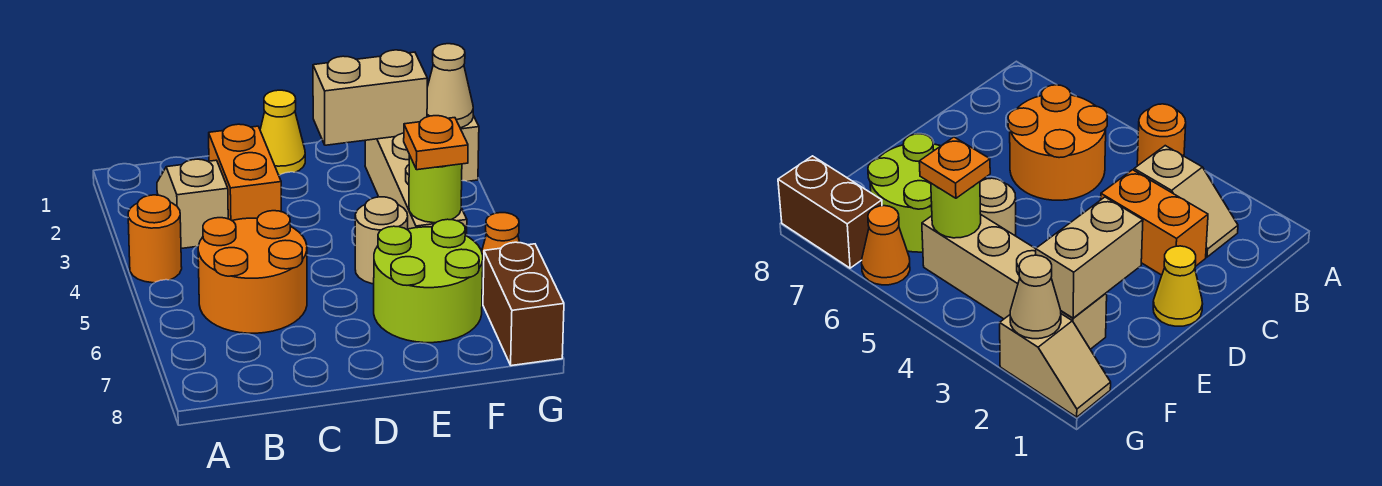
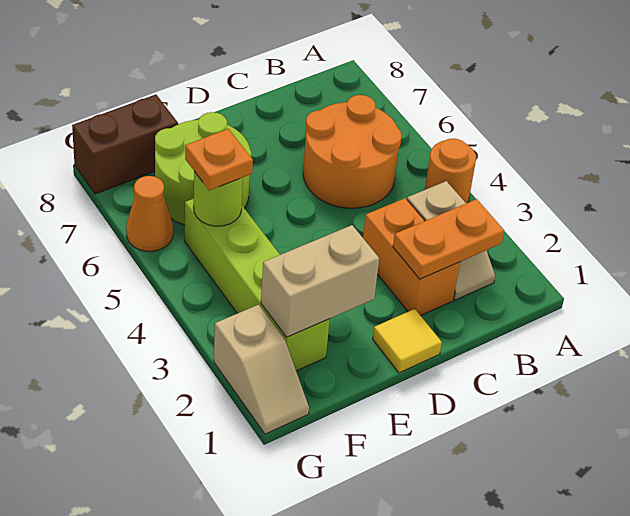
none -> orange 1x2 plate [393,199,504,279]
yellow 1x1 cone [260,90,305,175] -> yellow 1x1 tile [373,309,442,373]
tan 1x1 round brick [355,197,408,284] -> none
tan 1x4 brick [365,133,467,236] -> lime 1x4 brick [185,199,330,371]
tan 1x1 cone [427,44,473,128] -> none
brown 1x2 brick [483,242,564,366] -> brown 1x2 brick turned to [72,95,178,194]

